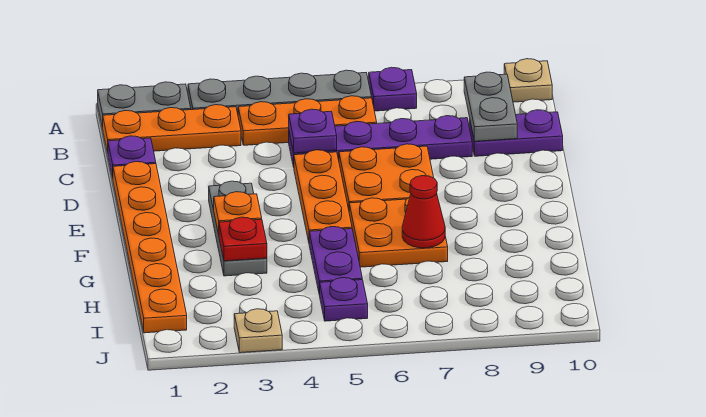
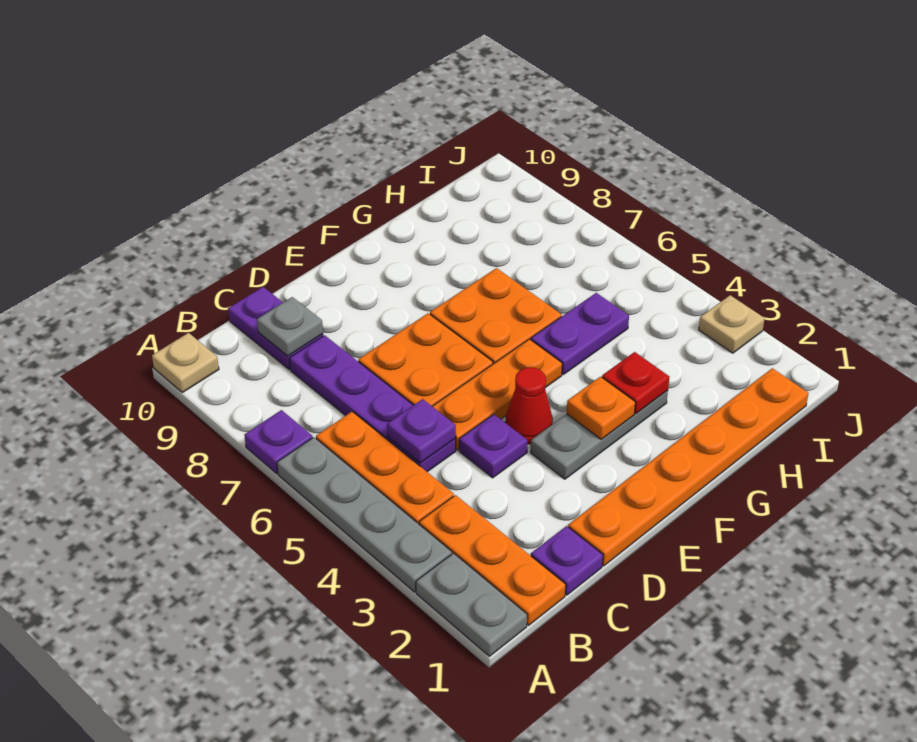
grey 1x2 plate [464,72,517,141] -> grey 1x1 plate [257,297,323,356]
red 1x1 cone [402,176,445,248] -> red 1x1 cone moved to [505,368,553,444]
purple 1x1 plate [320,278,368,321] -> purple 1x1 plate moved to [459,414,528,478]

